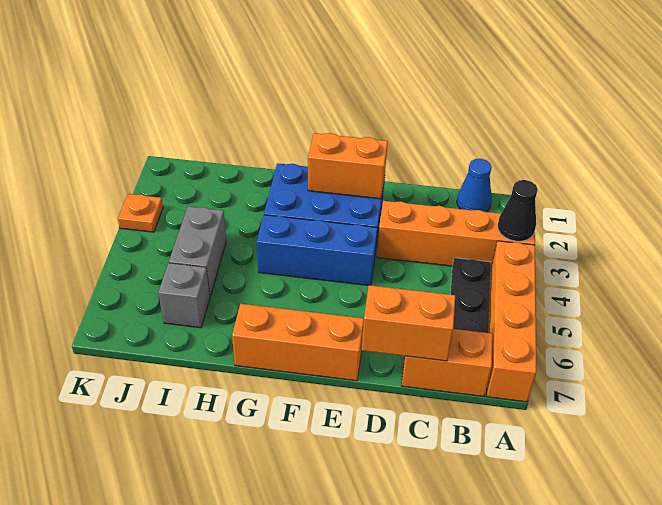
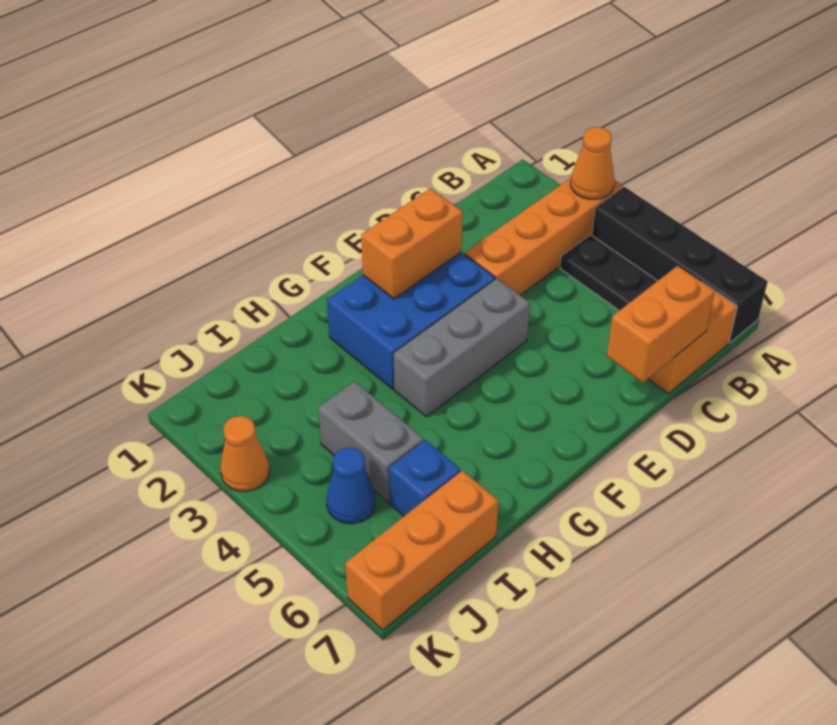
black 1x1 cone [498,180,538,241] -> orange 1x1 cone [570,127,615,199]
orange 1x4 brick [487,241,536,402] -> black 1x4 brick [592,187,768,342]
blue 1x1 cone [457,159,492,212] -> blue 1x1 cone moved to [326,447,376,524]
blue 1x3 brick [257,215,377,285] -> grey 1x3 brick [393,279,530,417]
orange 1x3 brick [232,304,364,381] -> orange 1x3 brick moved to [345,471,499,630]
grey 1x1 brick [158,263,210,328] -> blue 1x1 brick [389,440,460,516]
orange 1x1 plate [118,194,163,232] -> orange 1x1 cone [220,416,270,491]

